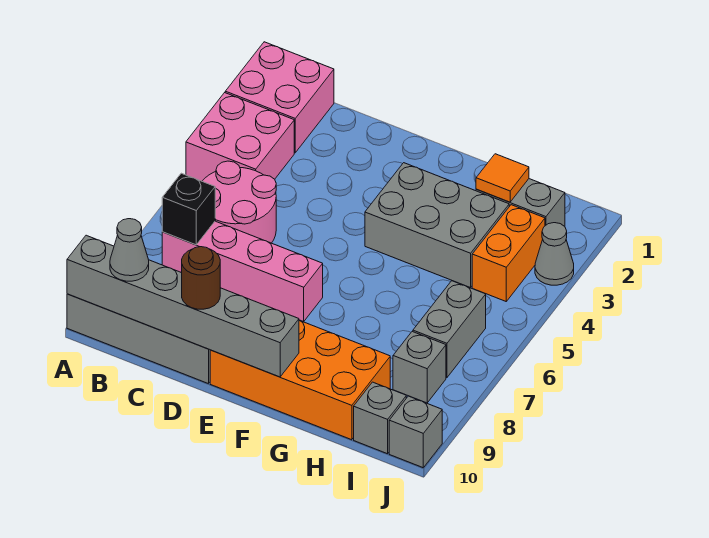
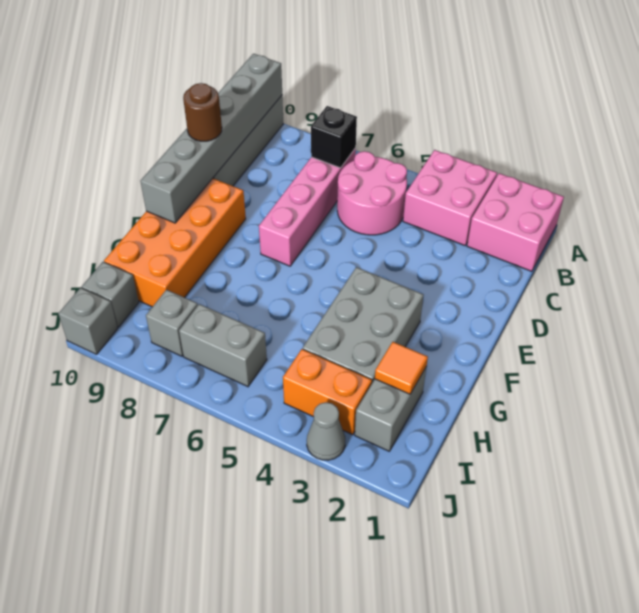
grey 1x1 cone [110,219,149,281] -> none

